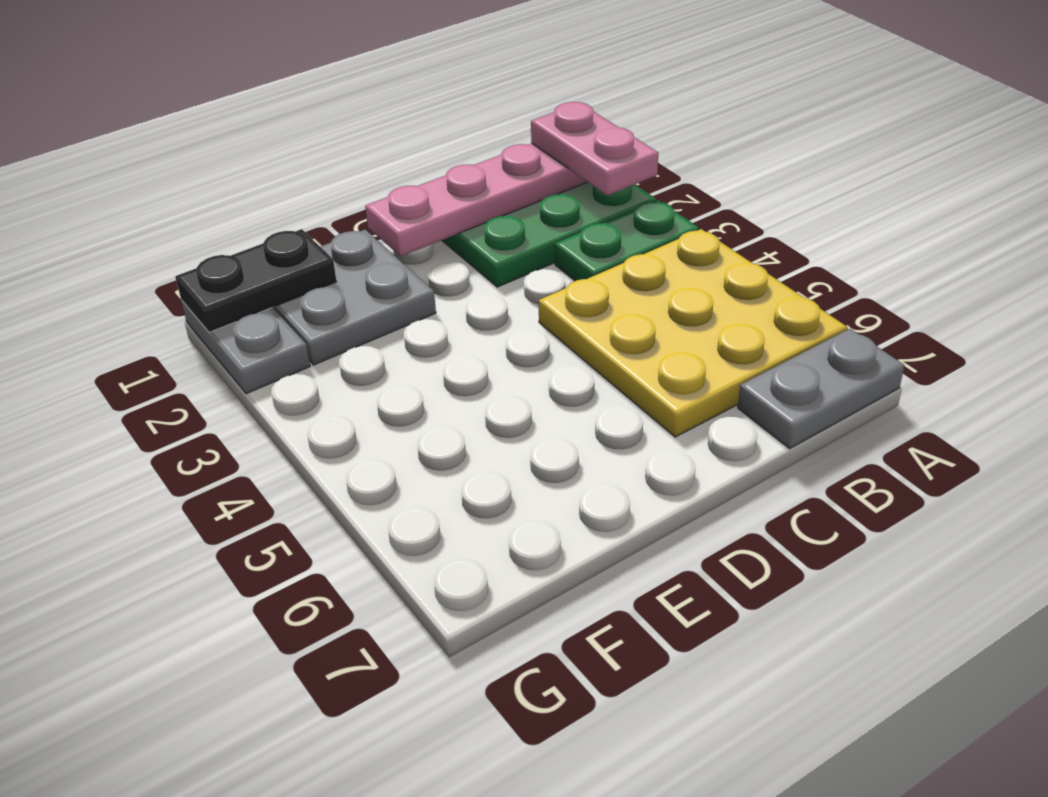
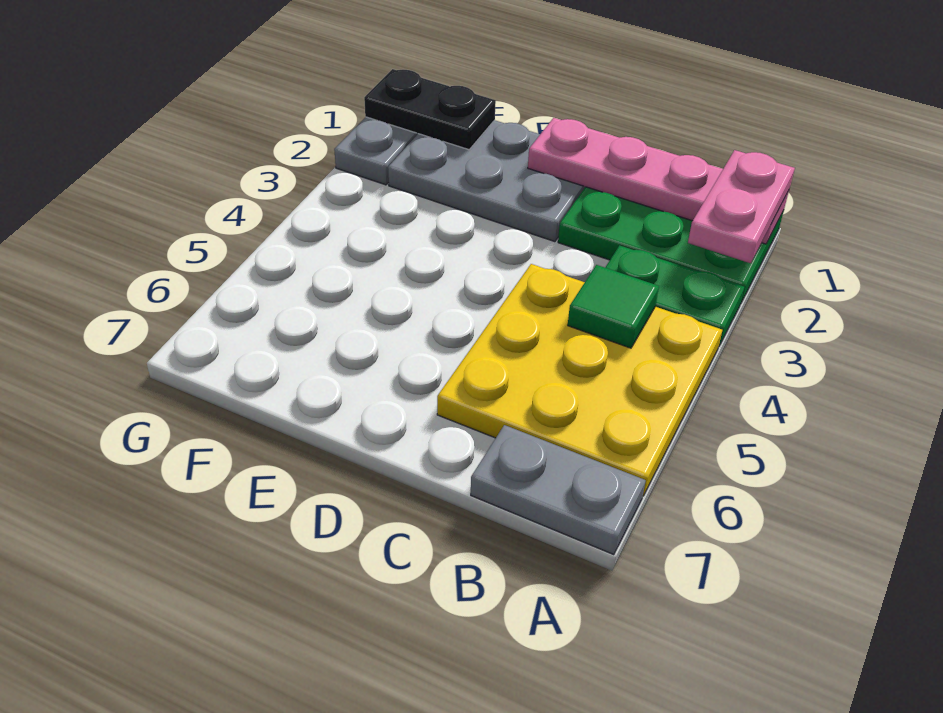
none -> green 1x1 tile [568,265,659,348]
grey 2x2 plate [273,230,436,365] -> grey 2x3 plate [388,120,585,242]

